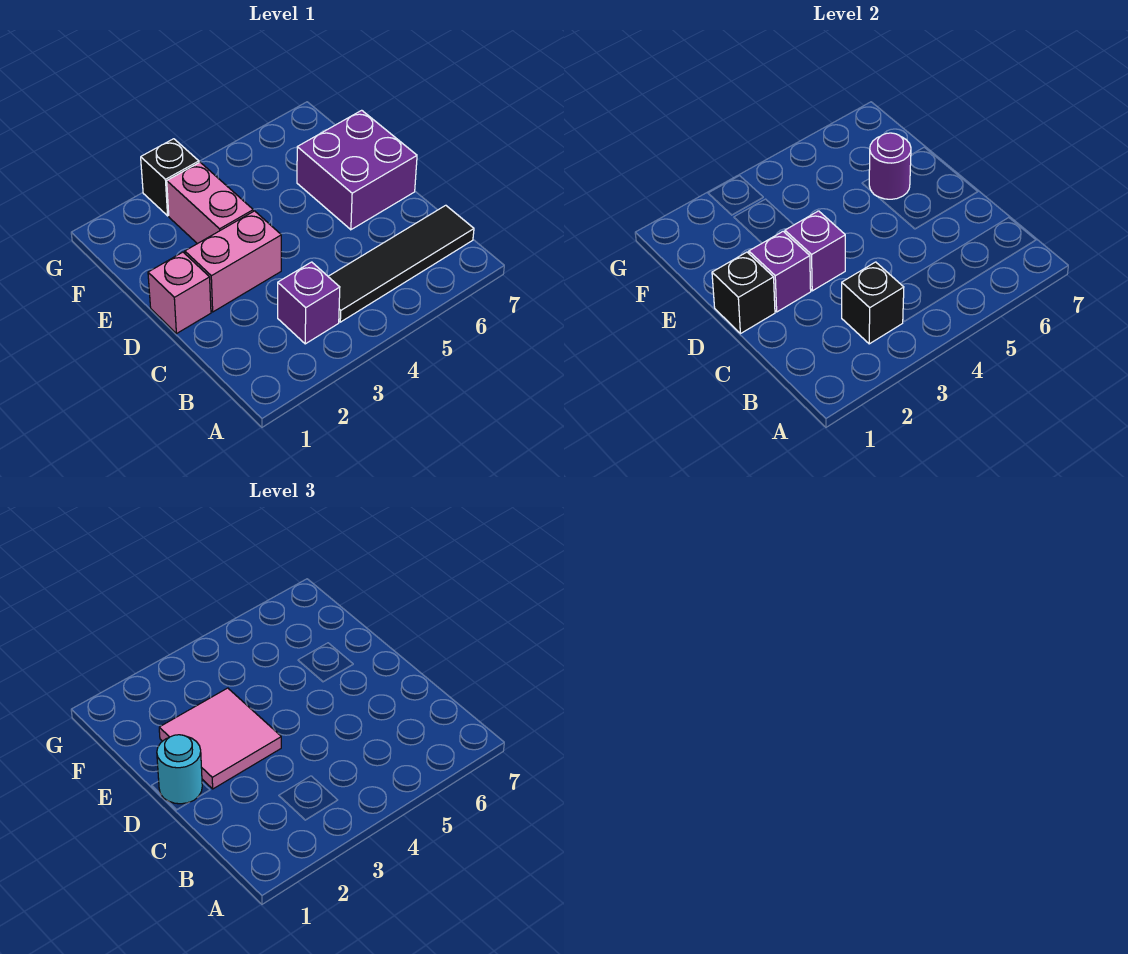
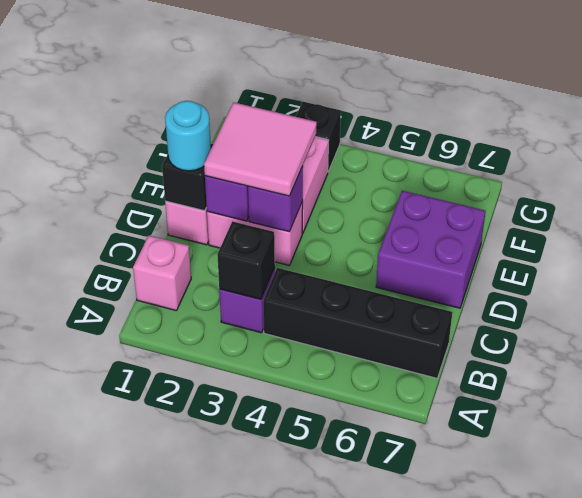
none -> pink 1x1 brick [133,236,191,311]
black 1x4 tile [328,205,474,322] -> black 1x4 brick [263,268,452,378]
purple 1x1 round brick [869,133,911,199] -> none

